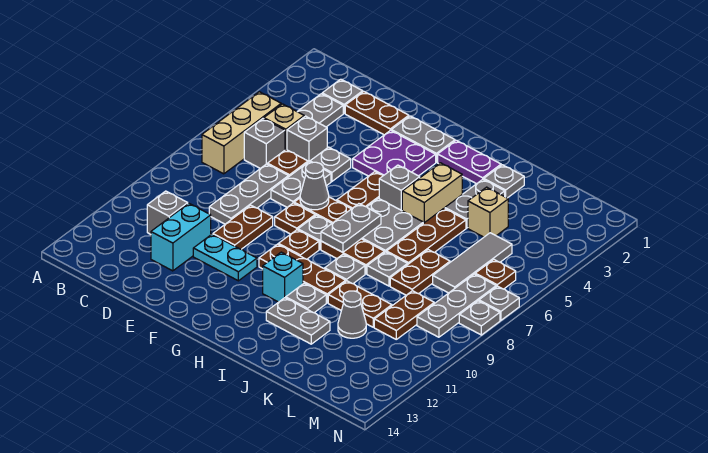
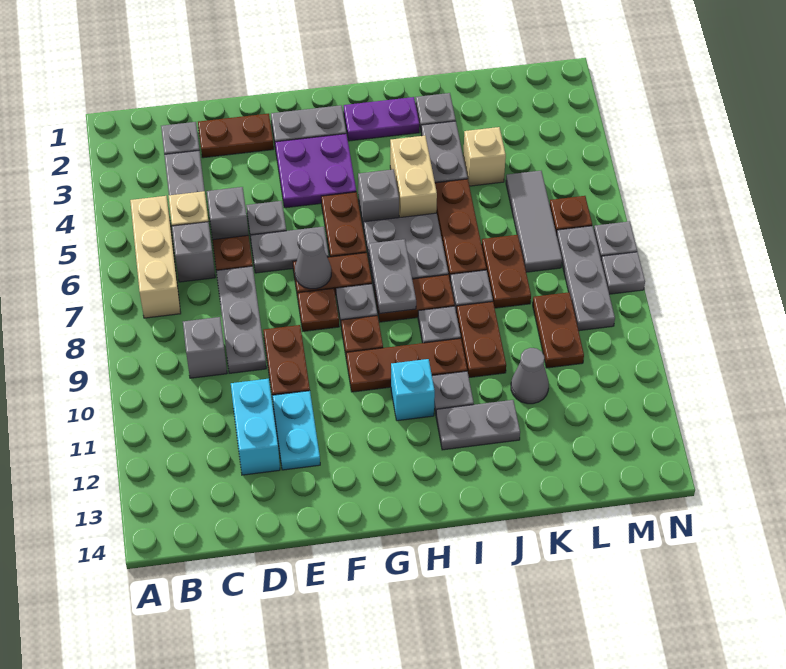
grey 1x1 brick [147,191,188,234] -> grey 1x1 brick moved to [183,317,227,378]
grey 1x2 plate [271,162,331,207] -> grey 1x2 plate turned to [250,227,329,273]
cyan 1x2 plate [193,234,257,281] -> cyan 1x2 plate turned to [272,391,320,470]
brown 1x2 plate [328,281,392,327] -> brown 1x2 plate turned to [456,302,506,377]

